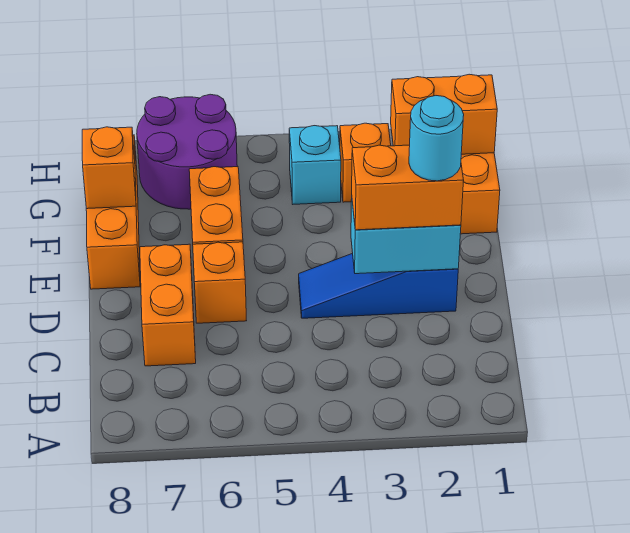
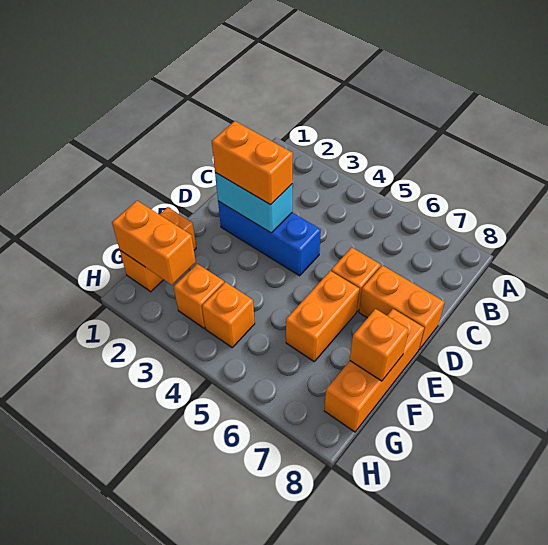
orange 1x2 brick [140,244,196,366] -> orange 1x2 brick turned to [359,265,445,350]
blue 1x3 slope [299,253,458,318] -> blue 1x3 brick [218,201,321,276]
cyan 1x1 round brick [409,96,464,181] -> none
cyan 1x1 brick [289,126,341,204] -> orange 1x1 brick [202,282,255,347]
purple 2x2 round brick [137,94,237,209] -> none

